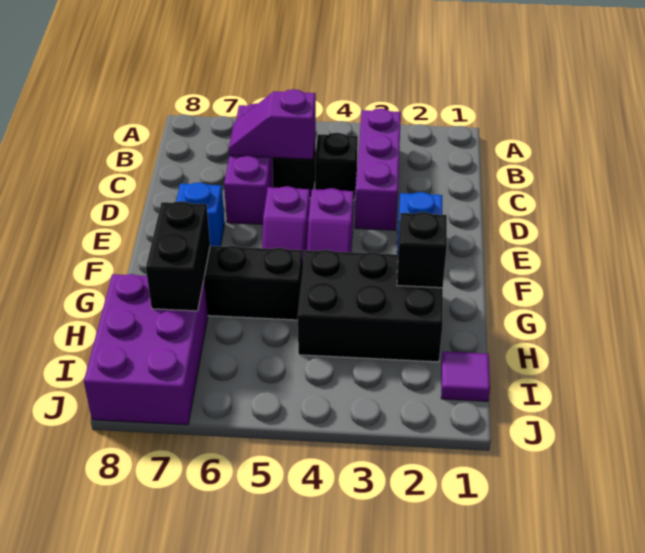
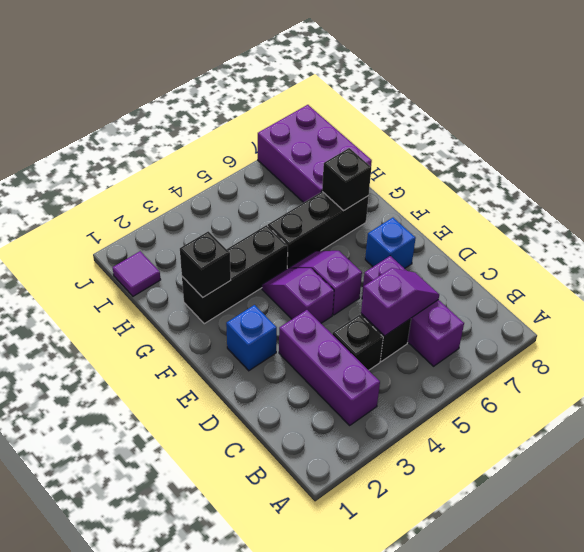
black 2x3 brick [298,250,443,362] -> black 1x3 brick [182,225,288,324]
black 1x2 brick [146,201,210,311] -> black 1x1 brick [322,148,371,210]

